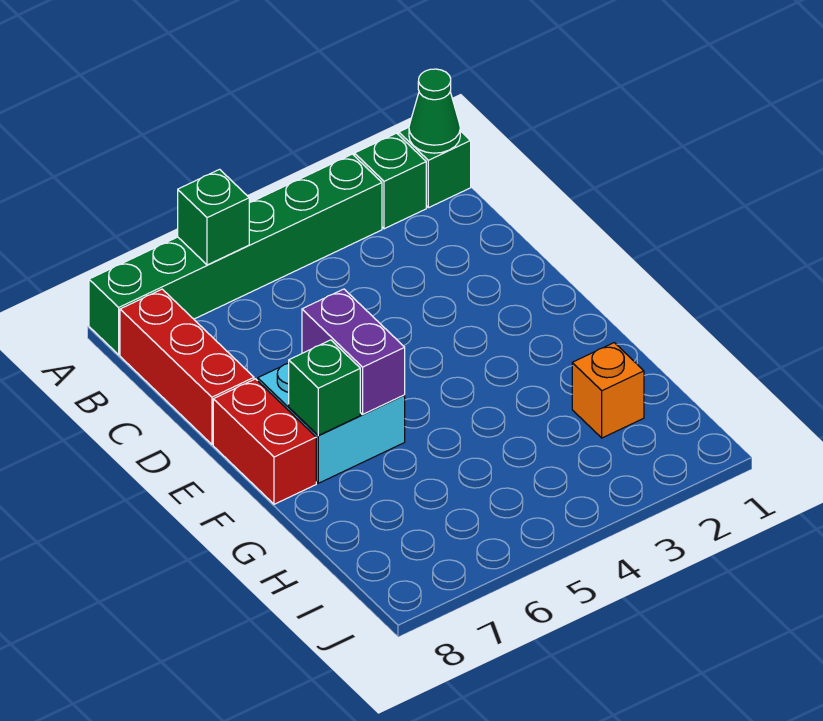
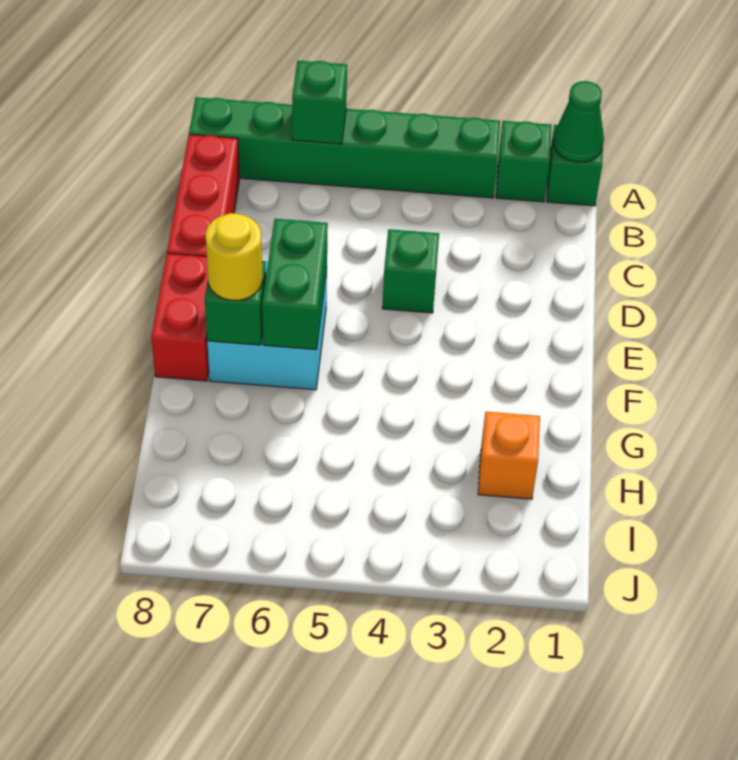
none -> green 1x1 brick [382,229,439,313]
purple 1x2 brick [302,289,405,414] -> green 1x2 brick [262,219,328,350]
none -> yellow 1x1 round brick [206,213,263,301]

